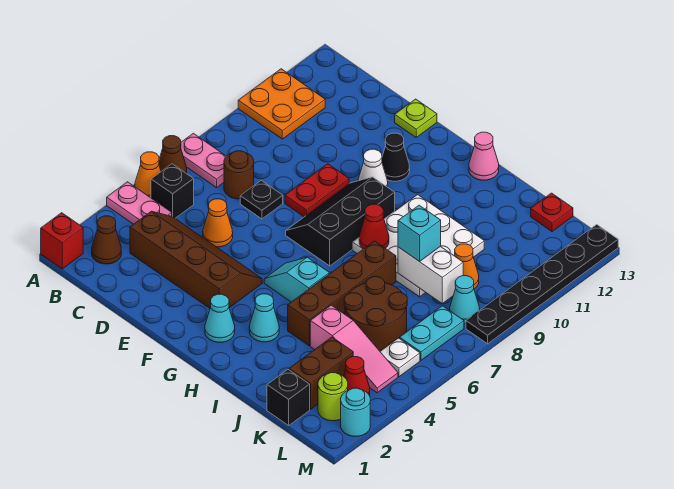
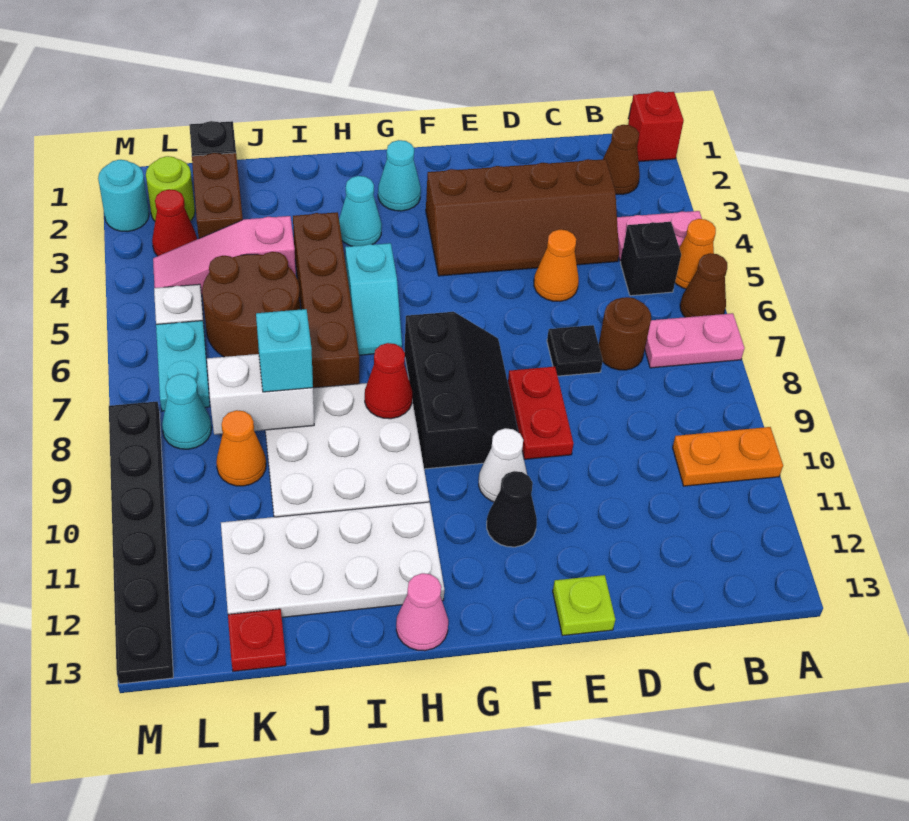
orange 2x2 plate [238,69,325,139] -> orange 1x2 plate [673,427,783,486]
cyan 1x2 slope [264,257,329,302] -> cyan 1x2 slope turned to [345,243,402,355]
none -> white 2x4 plate [221,502,444,617]

